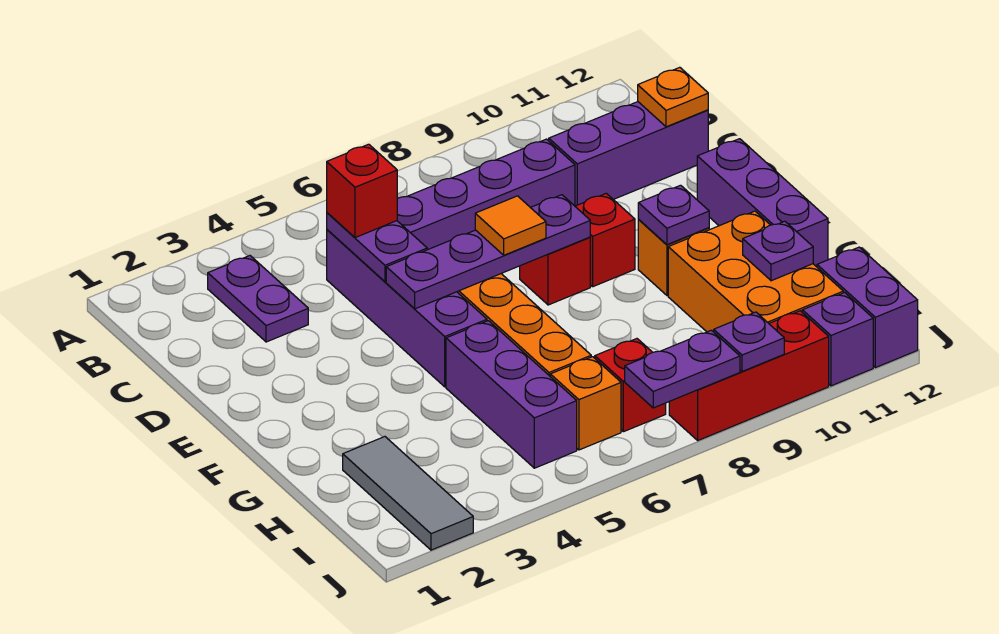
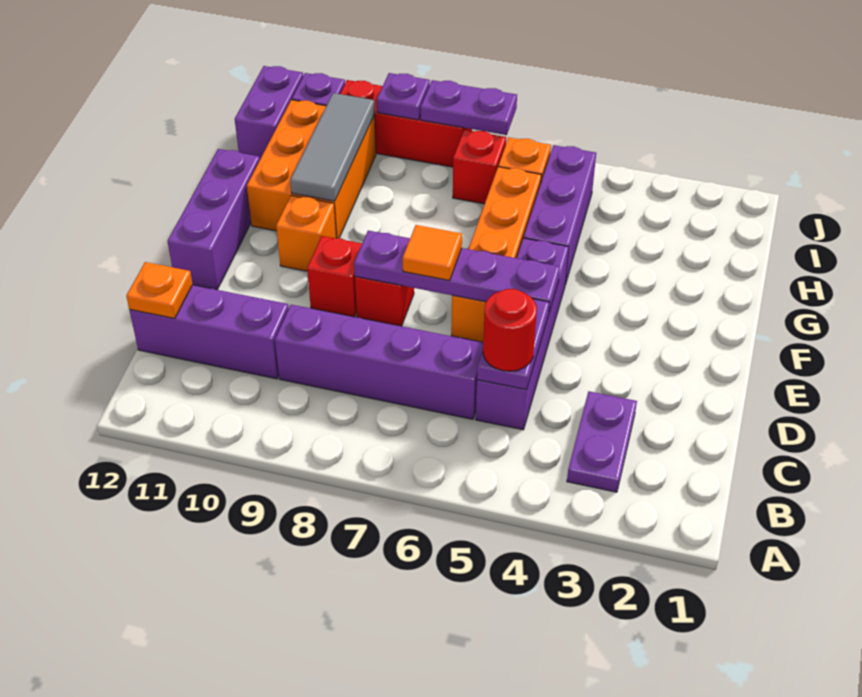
red 1x1 brick [327,144,397,238] -> red 1x1 round brick [483,289,537,371]
purple 1x1 plate [638,185,709,245] -> none
grey 1x3 tile [343,437,473,550] -> grey 1x3 tile moved to [290,93,375,201]
purple 1x1 plate [743,221,813,281] -> none

